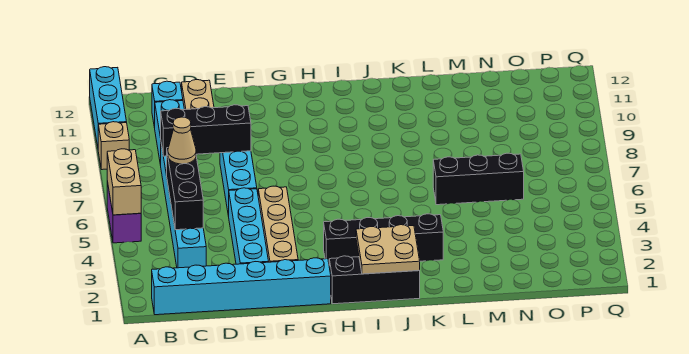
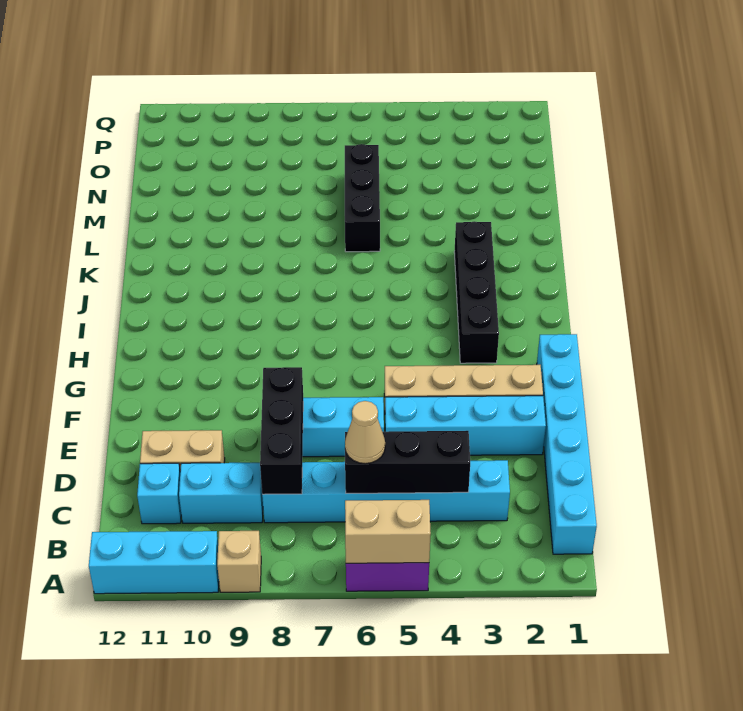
black 1x3 brick [329,256,420,304] -> none
tan 2x2 plate [356,225,420,274] -> none

